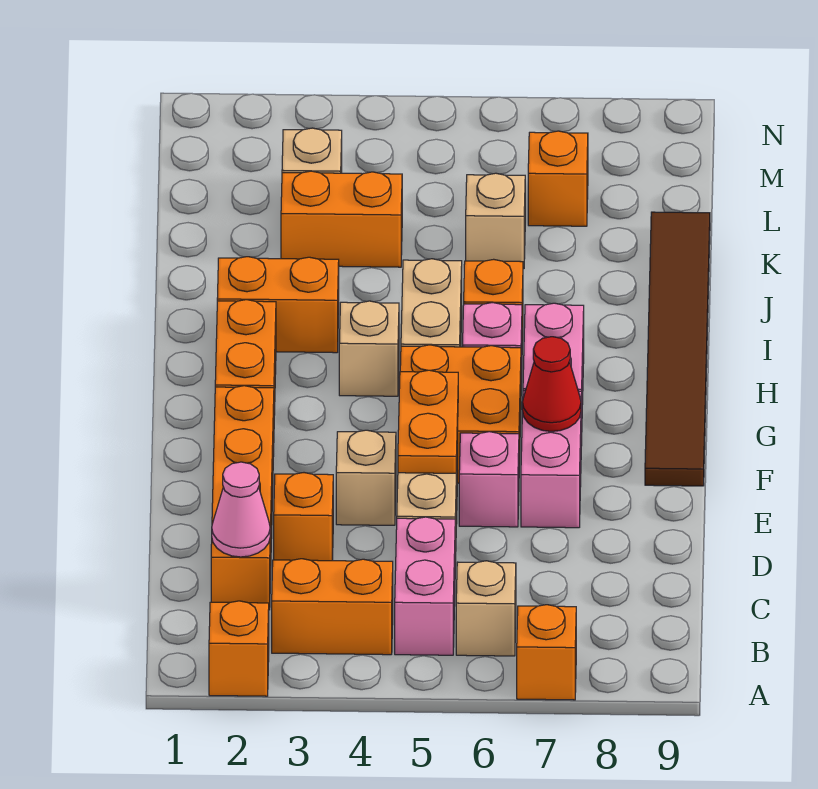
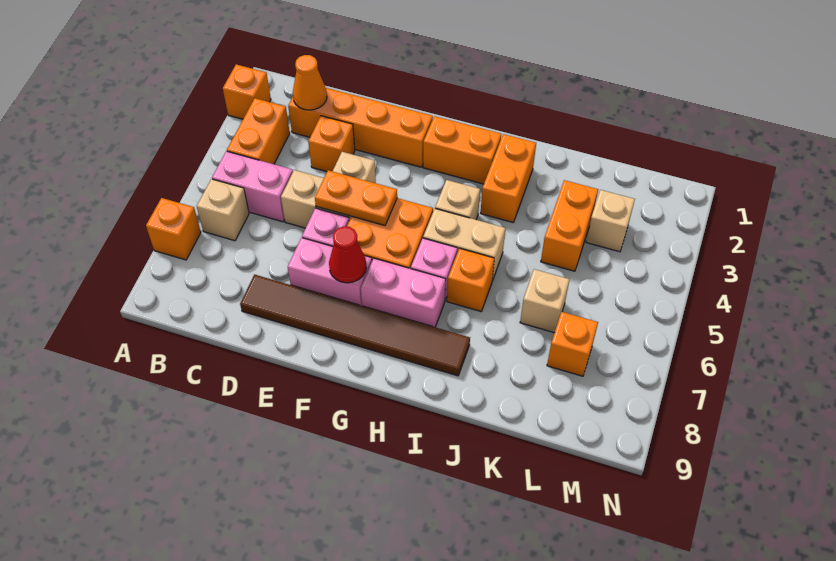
pink 1x1 cone [212,462,270,557] -> orange 1x1 cone [293,55,327,110]
brown 1x6 tile [645,212,710,486] -> brown 1x6 tile moved to [240,275,470,376]

